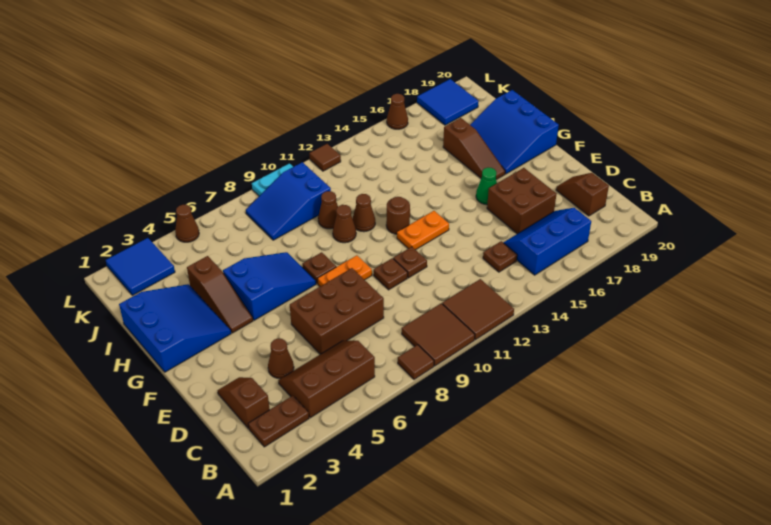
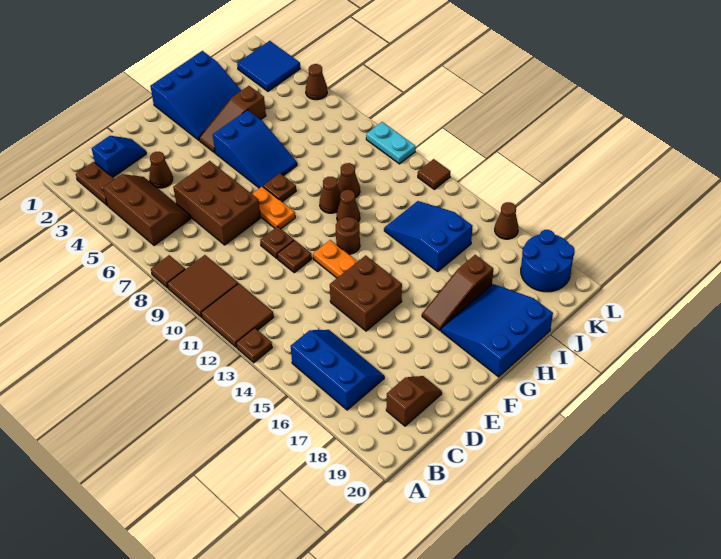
brown 1x2 slope [218,377,270,428] -> blue 1x2 slope [92,136,146,177]
brown 1x1 plate [483,241,517,272] -> brown 1x1 plate moved to [236,328,272,363]
brown 2x2 brick [487,168,556,234] -> brown 2x2 brick moved to [330,255,402,331]
green 1x1 cone [476,168,497,205] -> none
blue 2x3 slope [246,162,331,240] -> blue 2x3 slope moved to [384,201,473,272]
blue 2x2 tile [417,79,479,125] -> blue 2x2 round brick [521,230,575,292]

